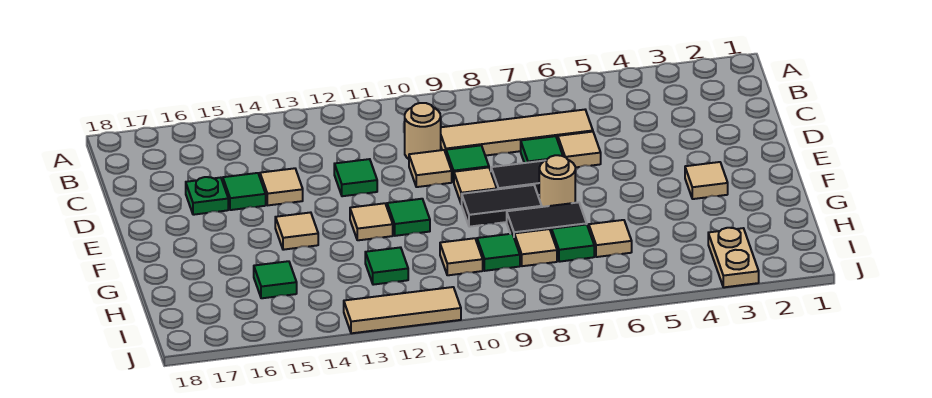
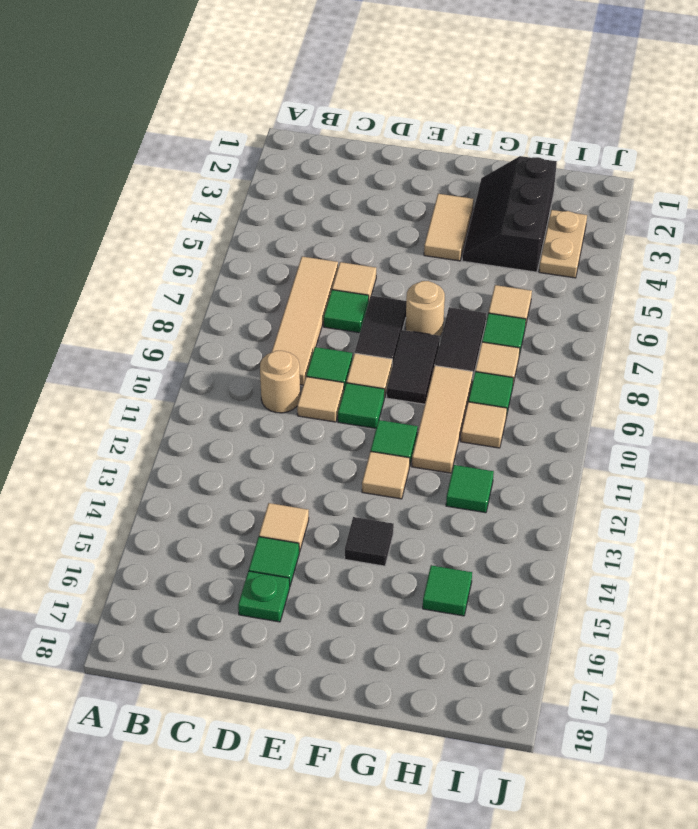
green 1x1 tile [334,159,377,196] -> green 1x1 tile moved to [338,383,385,428]
tan 1x1 tile [685,162,728,199] -> tan 1x2 tile [424,194,474,261]
tan 1x1 tile [275,212,318,250] -> black 1x1 tile [345,517,394,566]
none -> black 2x3 slope [462,156,557,272]
tan 1x2 plate [708,228,759,287] -> tan 1x2 plate turned to [539,210,587,278]
tan 1x3 tile [344,287,461,333] -> tan 1x3 tile moved to [412,366,473,473]

